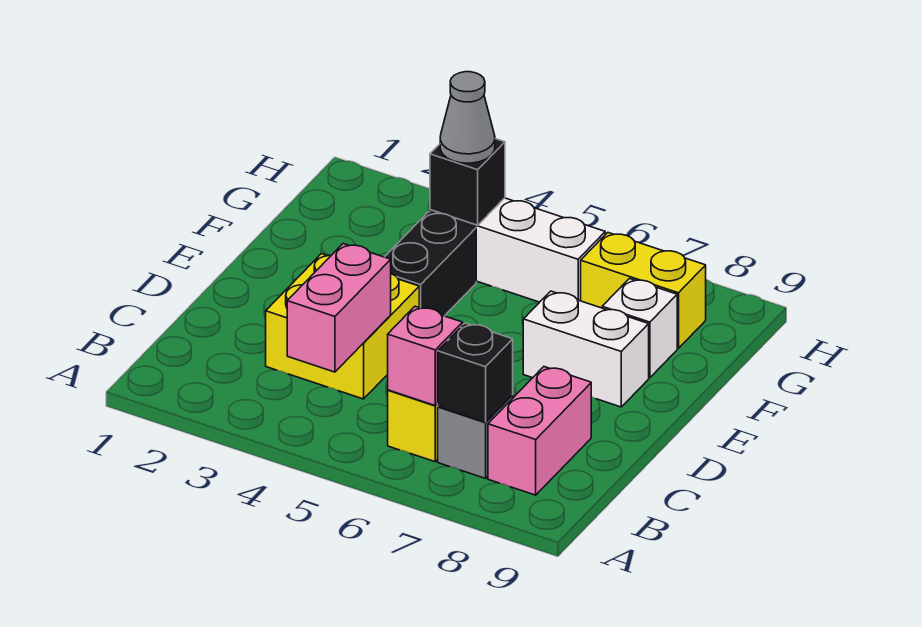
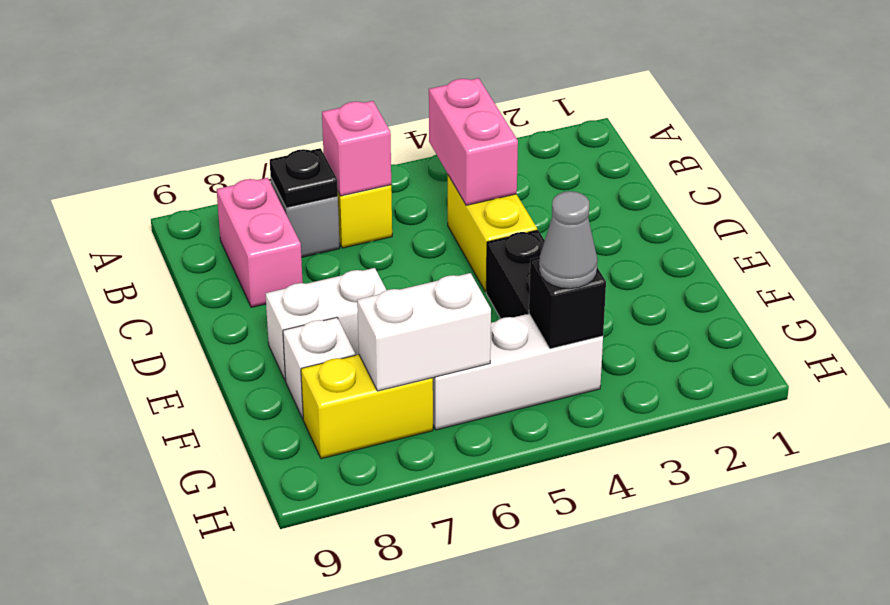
black 1x1 brick [438,323,513,422] -> black 1x1 plate [270,148,338,208]
yellow 2x2 brick [266,254,419,399] -> yellow 1x2 brick [448,175,537,292]
none -> white 1x2 brick [357,273,491,391]

